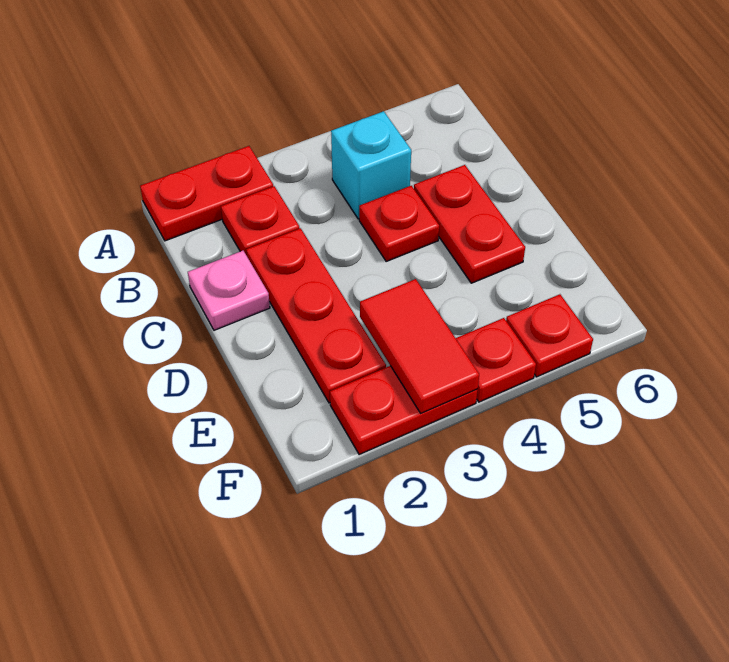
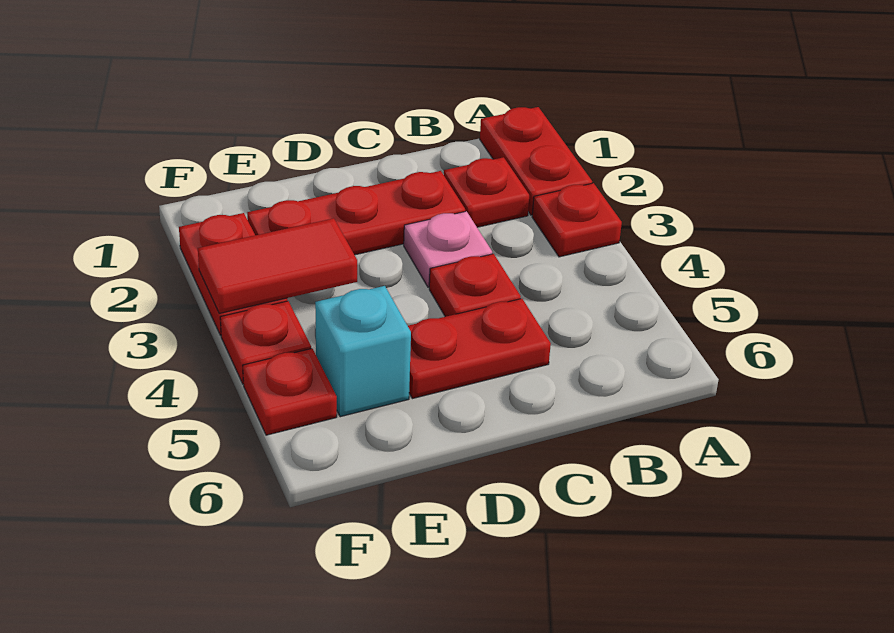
none -> red 1x1 plate [532,183,622,257]
cyan 1x1 brick [331,111,411,219] -> cyan 1x1 brick moved to [315,286,411,417]
pink 1x1 plate [188,251,270,330] -> pink 1x1 plate moved to [404,211,492,287]

